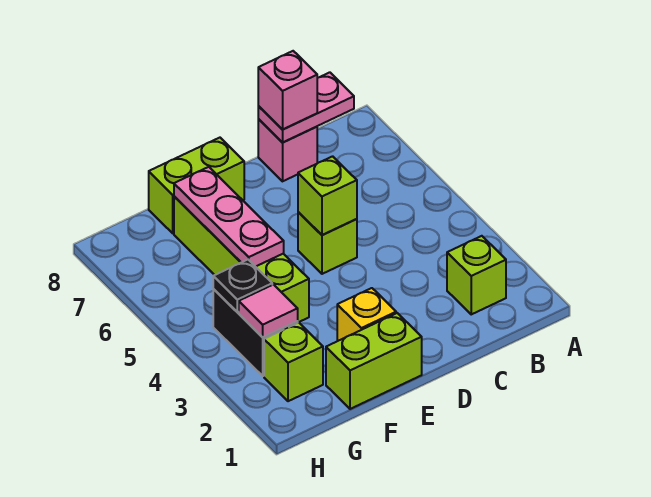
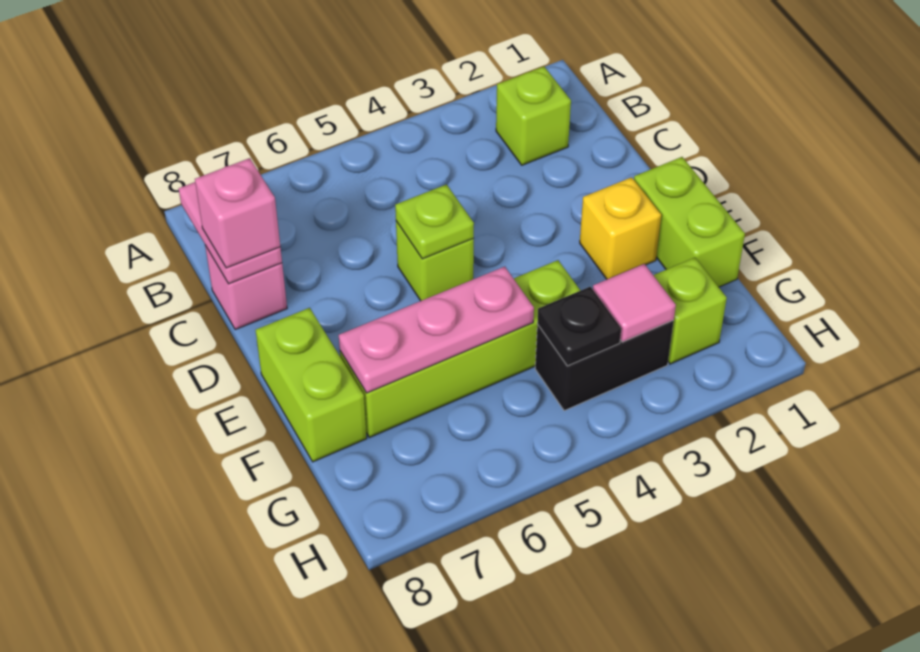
lime 1x1 brick [298,156,357,235] -> lime 1x1 plate [395,184,474,259]

